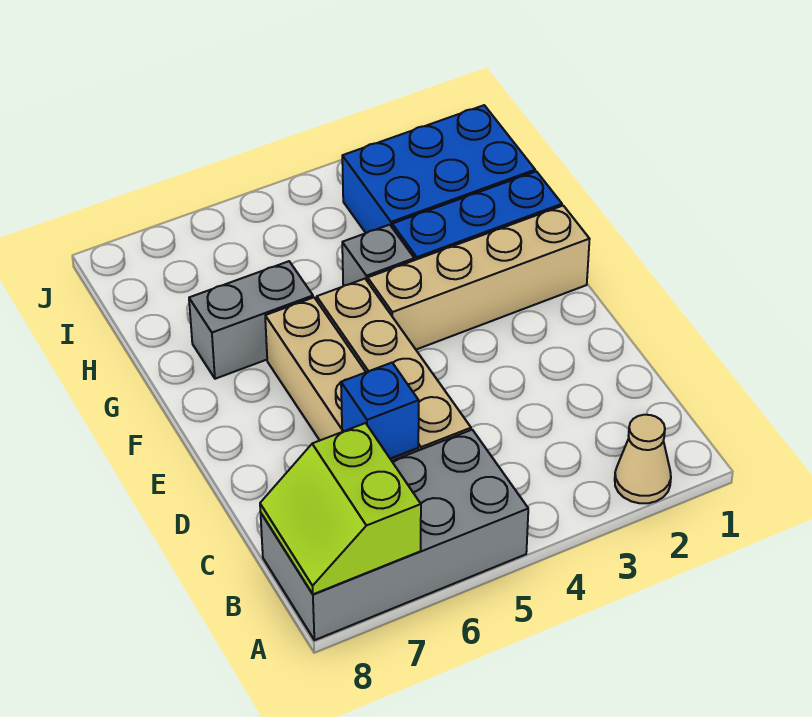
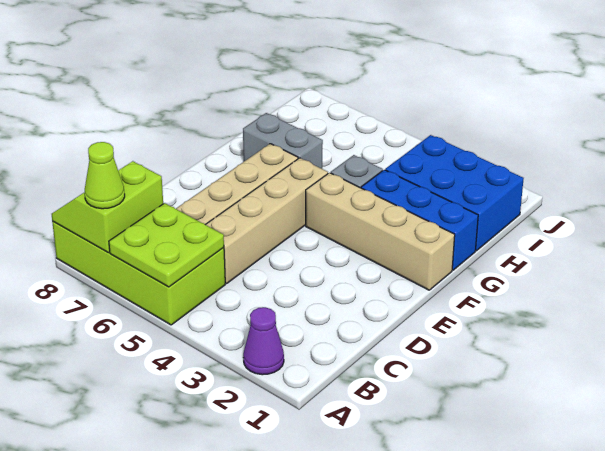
tan 1x1 cone [615,415,671,503] -> purple 1x1 cone [243,307,284,375]
grey 2x4 brick [261,430,528,640] -> lime 2x4 brick [52,221,225,325]
none -> lime 2x2 plate [109,203,224,287]
none -> lime 1x1 cone [84,142,125,209]
blue 1x1 brick [341,363,419,459] -> none

